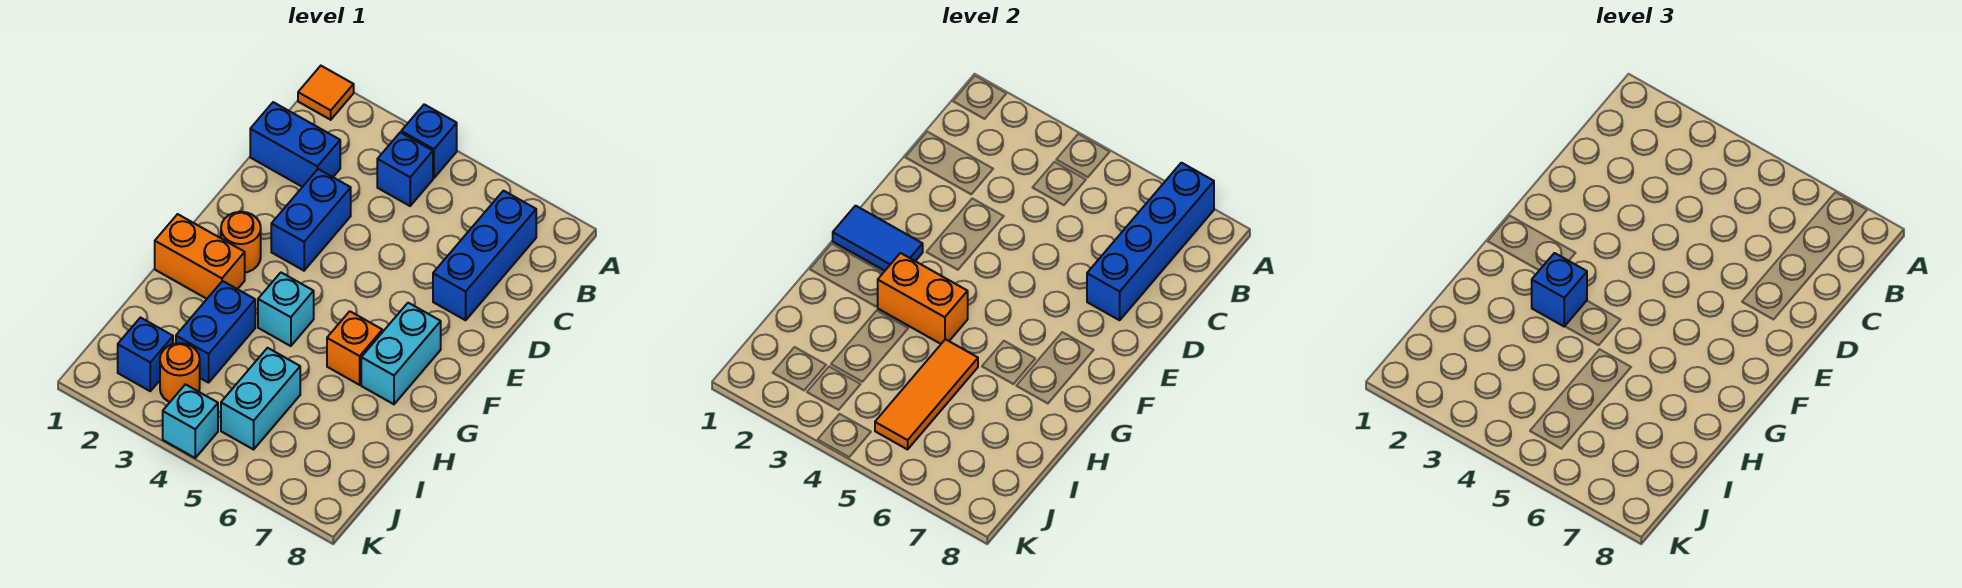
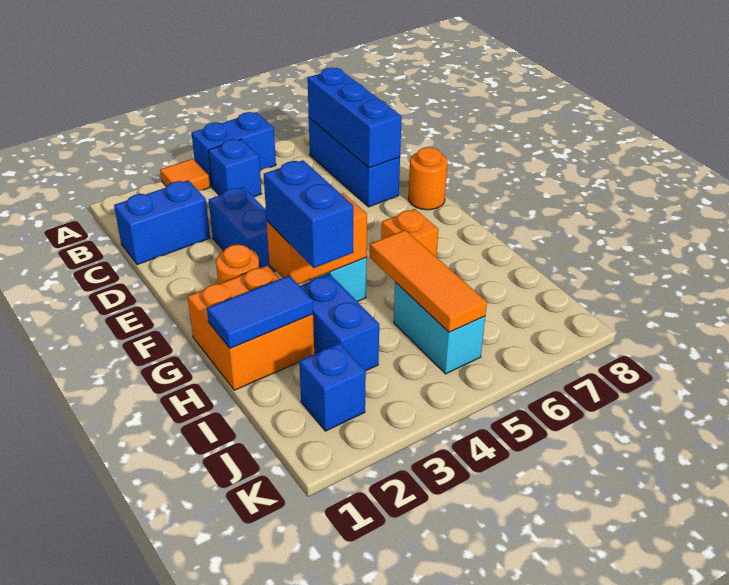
orange 1x1 tile [298,66,354,120] -> orange 1x1 tile moved to [160,159,210,191]
blue 1x1 brick [401,104,457,178] -> blue 1x2 brick [191,112,276,187]
blue 1x4 brick [1087,163,1214,320] -> blue 1x3 brick [307,67,402,168]
blue 1x2 tile [833,206,923,271] -> blue 1x2 tile moved to [207,275,313,348]
cyan 1x2 brick [361,303,441,404] -> none
orange 1x2 brick [155,214,245,299] -> orange 2x2 brick [188,266,314,390]
blue 1x1 brick [1532,253,1587,326] -> blue 1x2 brick [264,160,353,268]
orange 1x1 round brick [160,343,200,402] -> orange 1x1 round brick moved to [408,147,448,210]
cyan 1x1 brick [163,384,218,458] -> none

